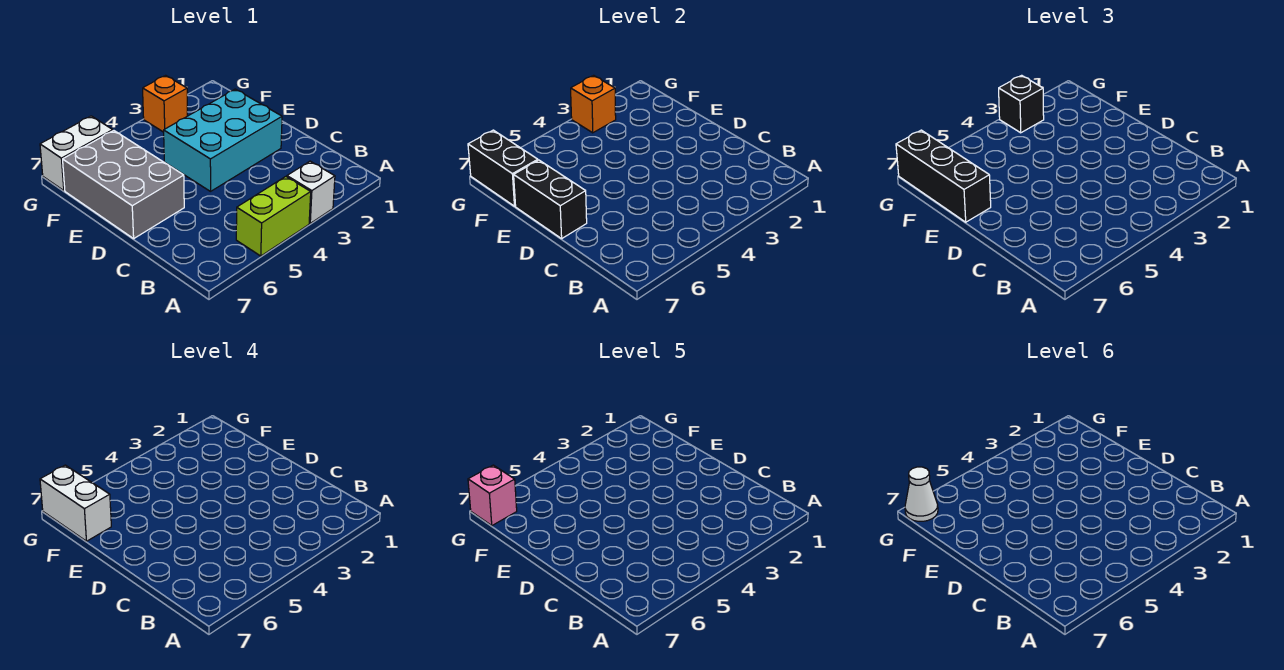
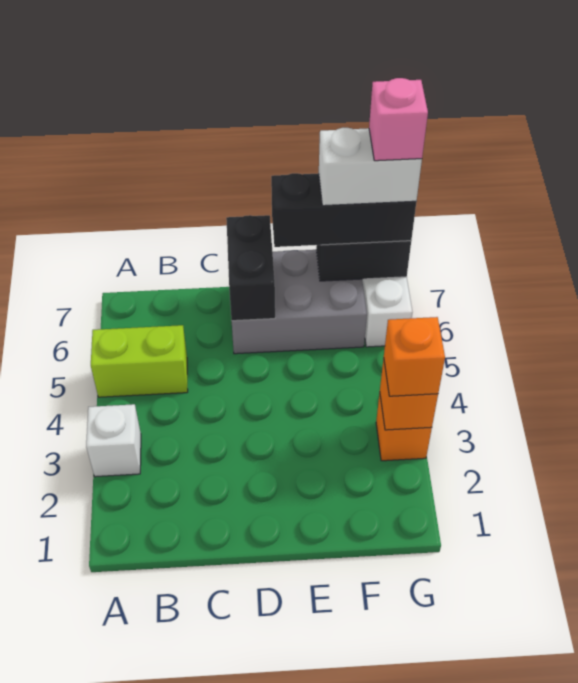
lime 1x2 brick [236,177,311,256] -> lime 1x2 brick turned to [91,325,188,397]
cyan 2x3 brick [164,89,282,191] -> none
black 1x2 brick [514,160,587,239] -> black 1x2 brick turned to [226,215,275,321]
black 1x1 brick [999,75,1044,133] -> orange 1x1 brick [384,317,445,396]
white 1x1 cone [905,467,938,521] -> none

